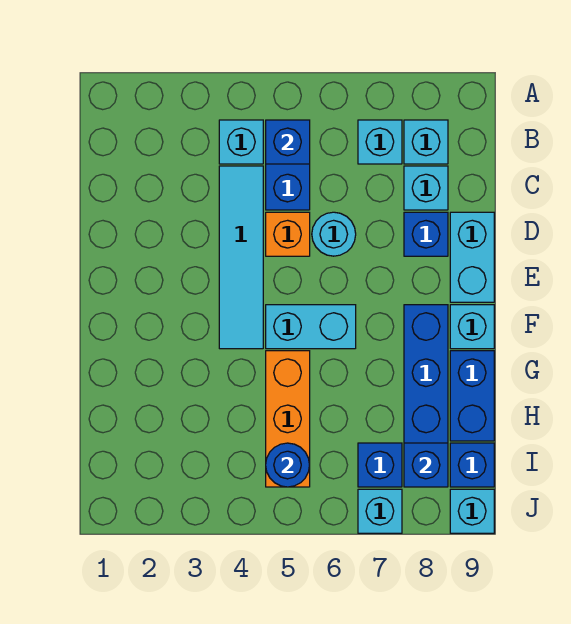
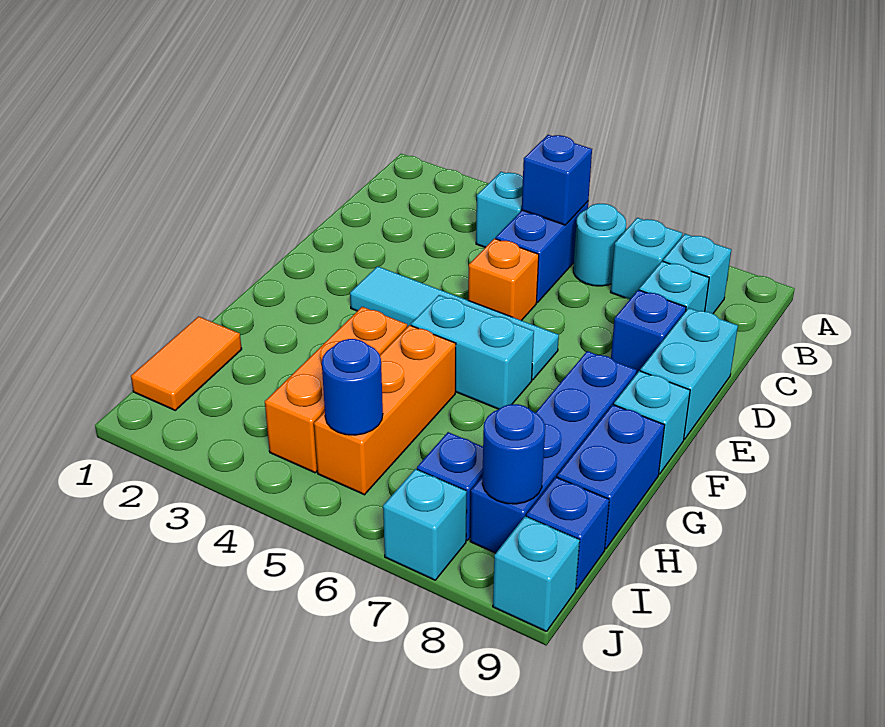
cyan 1x4 tile [219,166,263,349] -> cyan 1x4 tile turned to [350,266,559,380]
cyan 1x1 round brick [312,212,356,256] -> cyan 1x1 round brick moved to [573,204,626,286]
none -> orange 1x3 brick [265,307,407,473]
none -> orange 1x2 tile [131,316,242,410]
blue 1x1 brick [404,443,448,487] -> blue 1x1 round brick [482,404,545,504]

